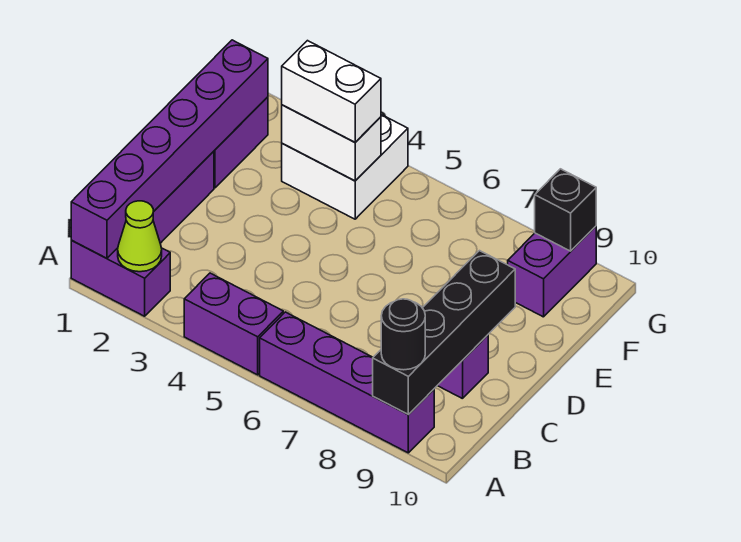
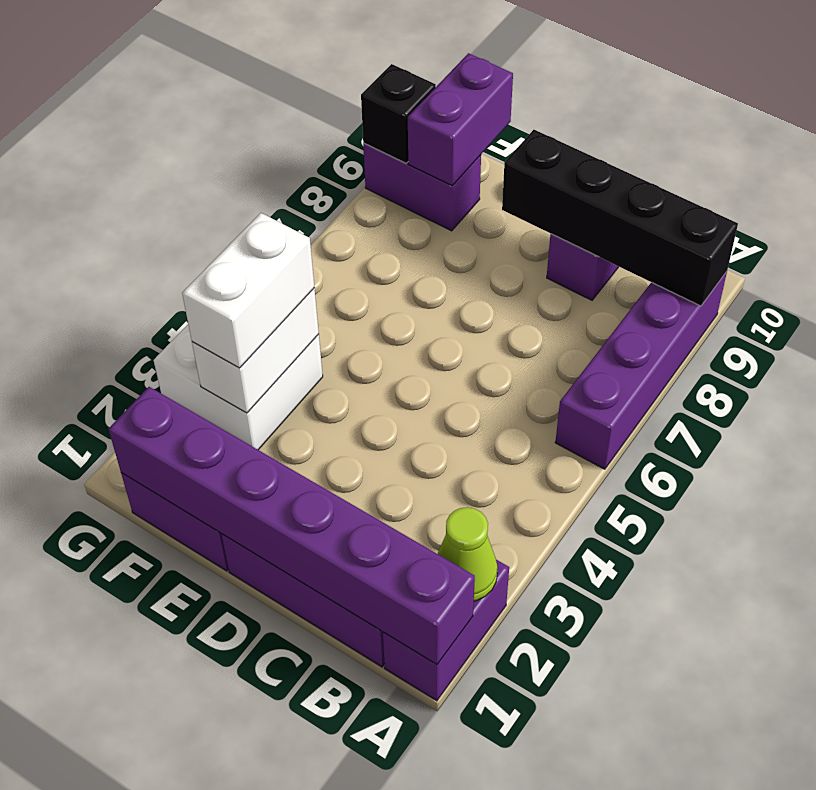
purple 1x2 brick [184,273,283,375] -> purple 1x2 brick moved to [408,53,513,185]
black 1x1 round brick [381,299,425,370] -> none

